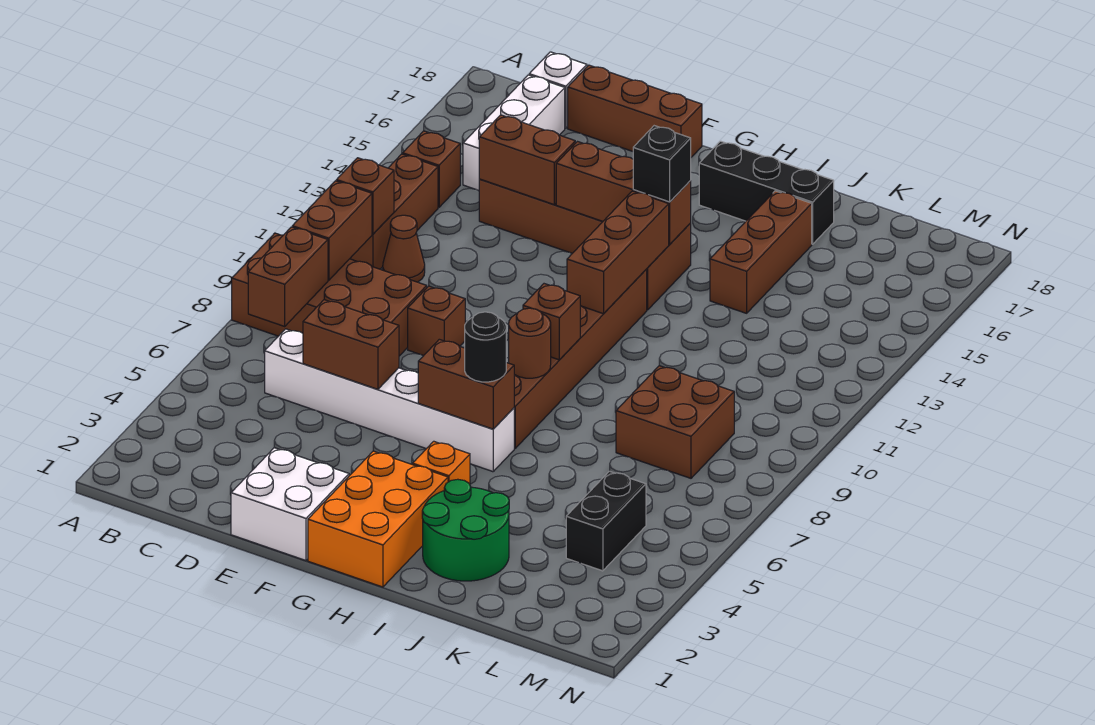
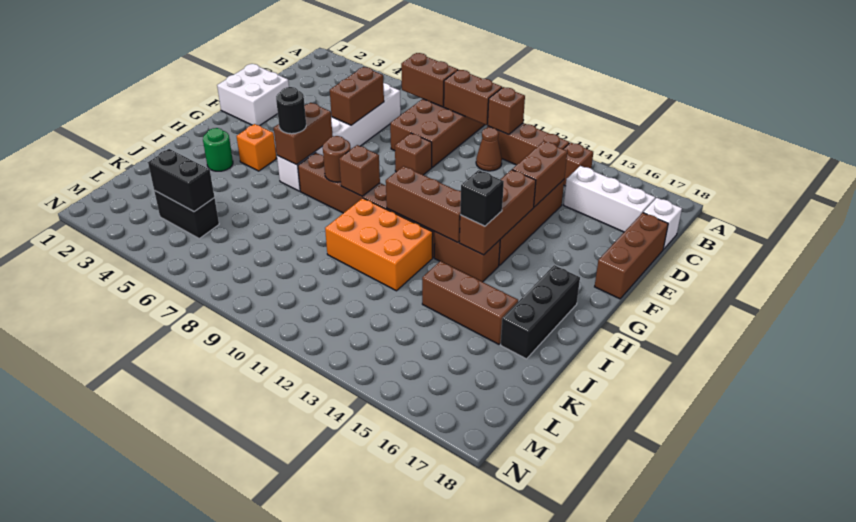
orange 2x3 brick [308,451,448,587] -> orange 2x3 brick moved to [325,198,433,291]
green 2x2 round brick [422,479,509,581] -> green 1x1 round brick [203,128,233,171]
brown 2x2 brick [616,366,734,478] -> none
none -> black 1x2 brick [148,149,214,212]

